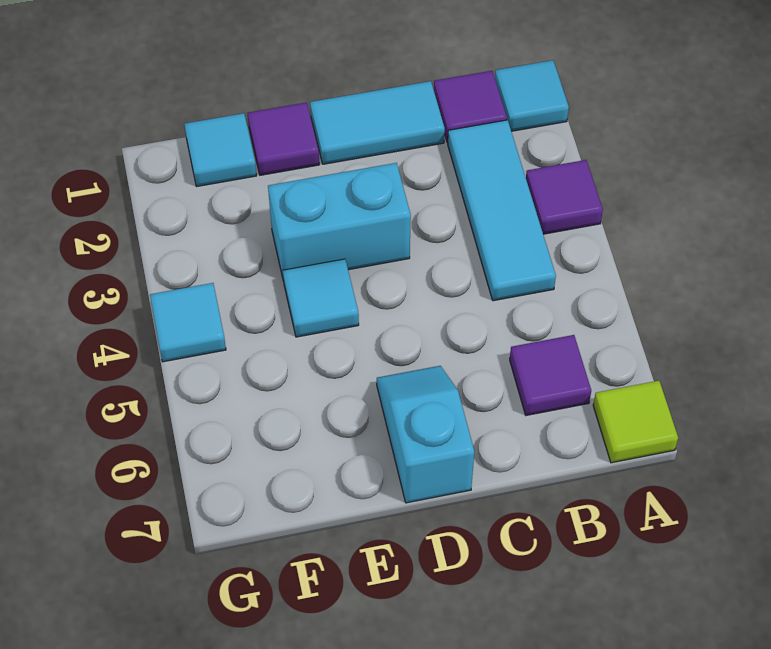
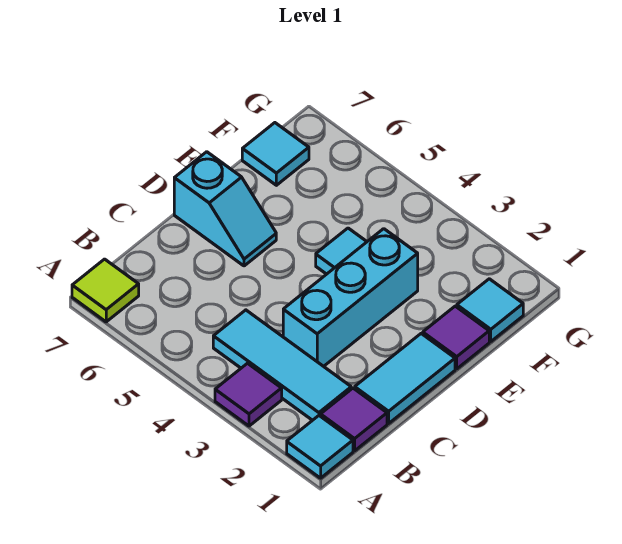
purple 1x1 tile [510,335,591,415] -> none
cyan 1x2 brick [268,163,411,281] -> cyan 1x3 brick [283,229,418,366]
cyan 1x1 tile [150,283,226,362] -> cyan 1x1 tile moved to [242,123,309,185]

